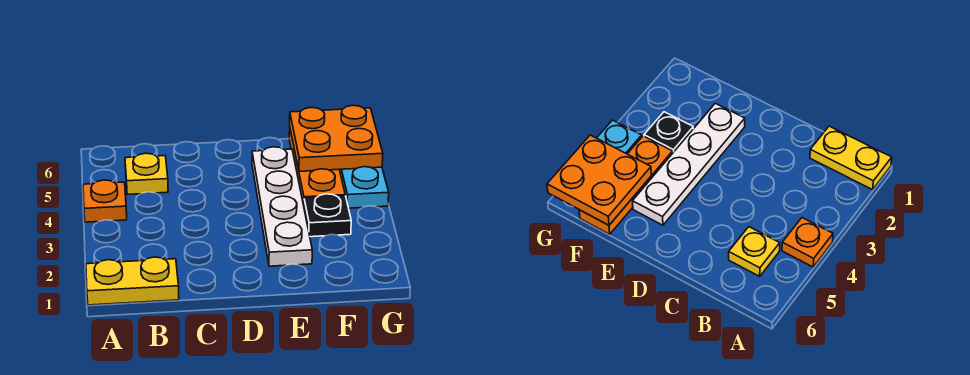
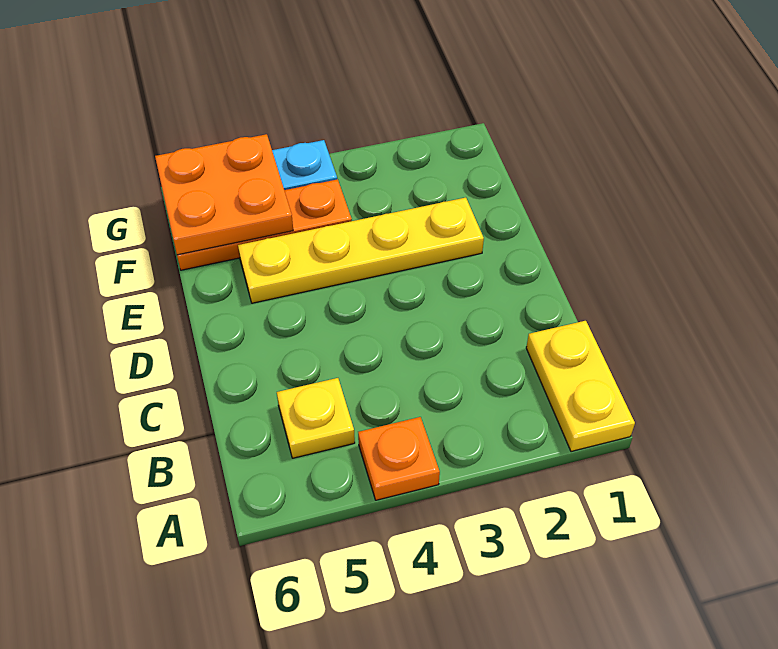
white 1x4 plate [252,147,312,266] -> yellow 1x4 plate [238,198,484,303]
black 1x1 plate [304,194,351,237] -> none

